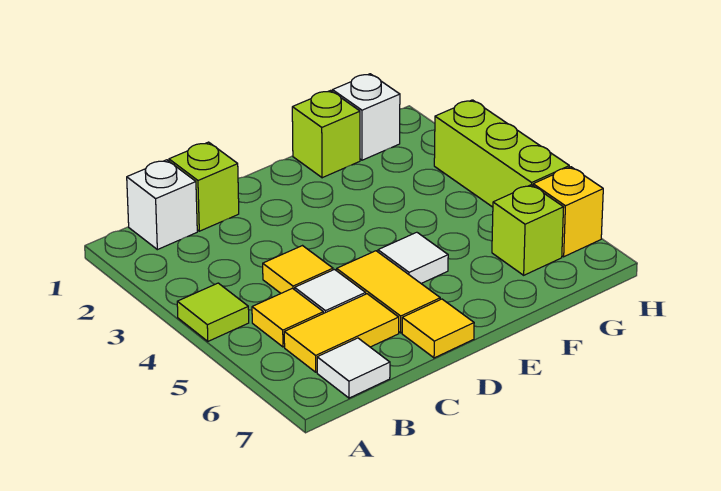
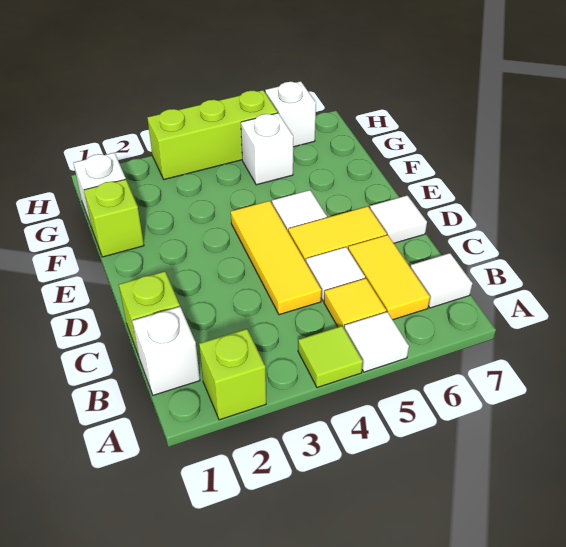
none -> white 1x1 tile [344,312,409,372]
yellow 1x1 tile [263,246,333,293] -> yellow 1x3 tile [231,201,321,315]
yellow 1x1 tile [402,299,474,358] -> white 1x1 tile [370,195,427,243]
none -> white 1x1 brick [241,113,293,185]
lime 1x1 brick [492,185,564,275] -> lime 1x1 brick moved to [199,329,266,420]
yellow 1x1 brick [533,167,603,257] -> white 1x1 brick [265,81,316,147]

